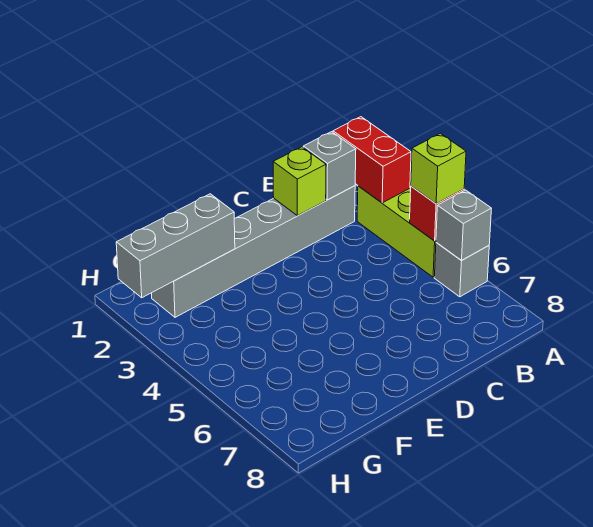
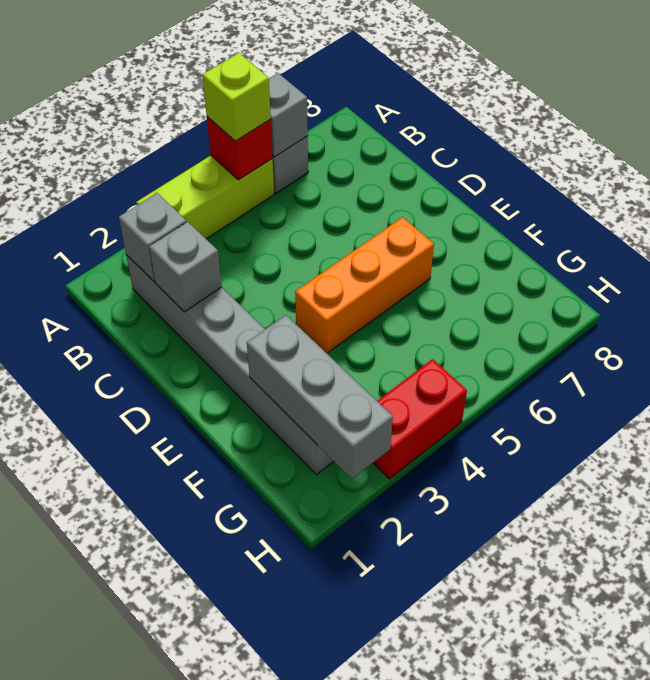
red 1x2 brick [333,117,411,203] -> red 1x2 brick moved to [373,359,467,479]
lime 1x1 brick [273,147,326,216] -> grey 1x1 brick [149,222,222,312]
none -> orange 1x3 brick [295,217,434,353]

